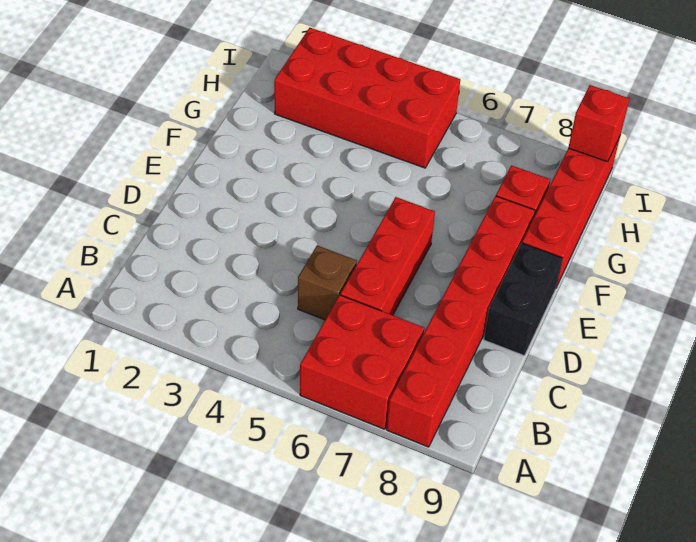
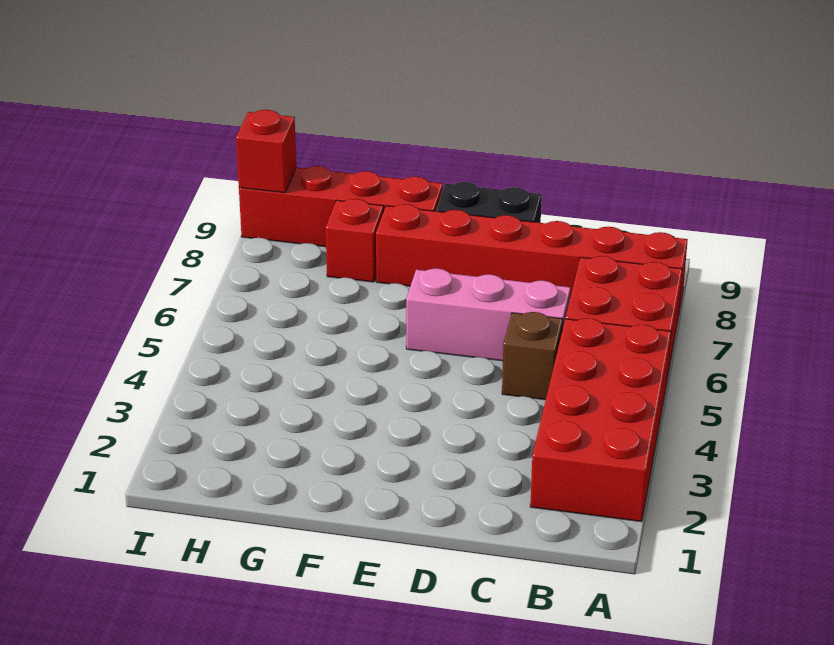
red 1x3 brick [341,197,435,315] -> pink 1x3 brick [406,268,570,361]
red 2x4 brick [274,28,460,168] -> red 2x4 brick moved to [530,318,671,522]

